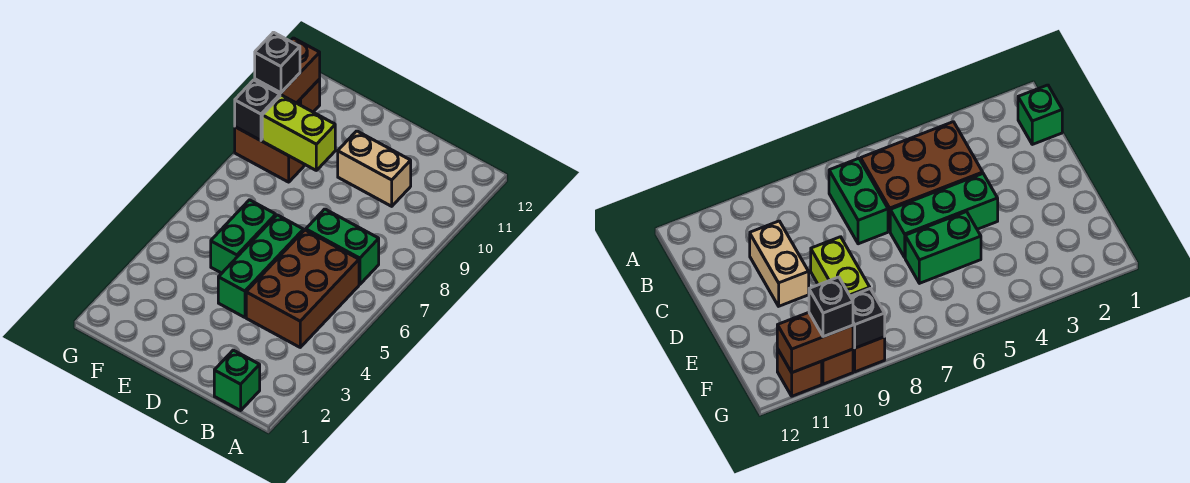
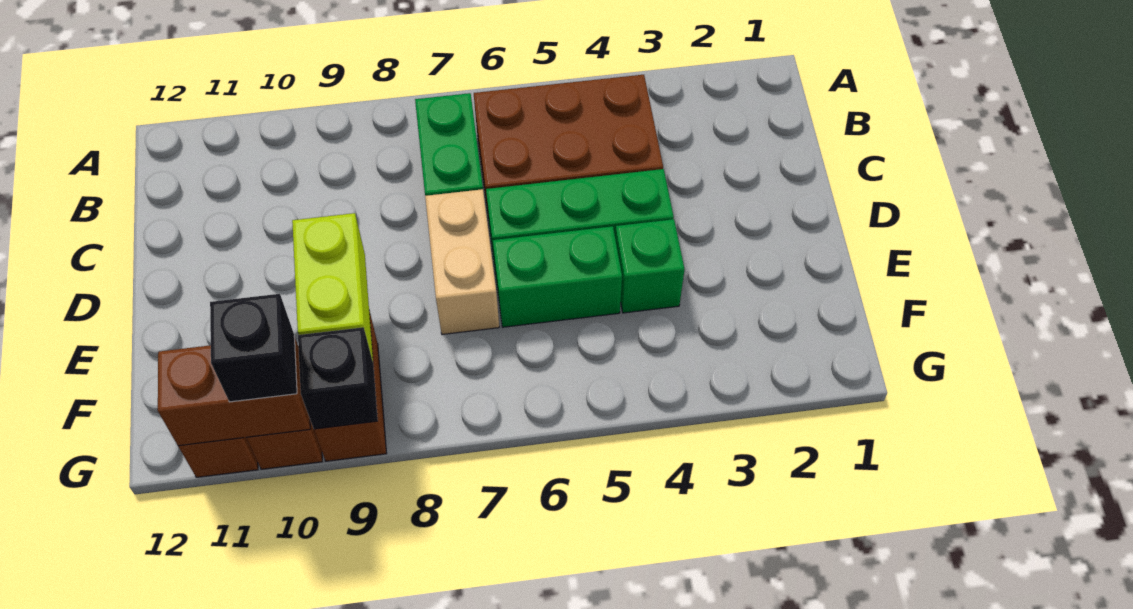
green 1x1 brick [214,350,260,410] -> green 1x1 brick moved to [615,219,685,313]
tan 1x2 brick [338,131,411,206] -> tan 1x2 brick moved to [425,189,499,334]

